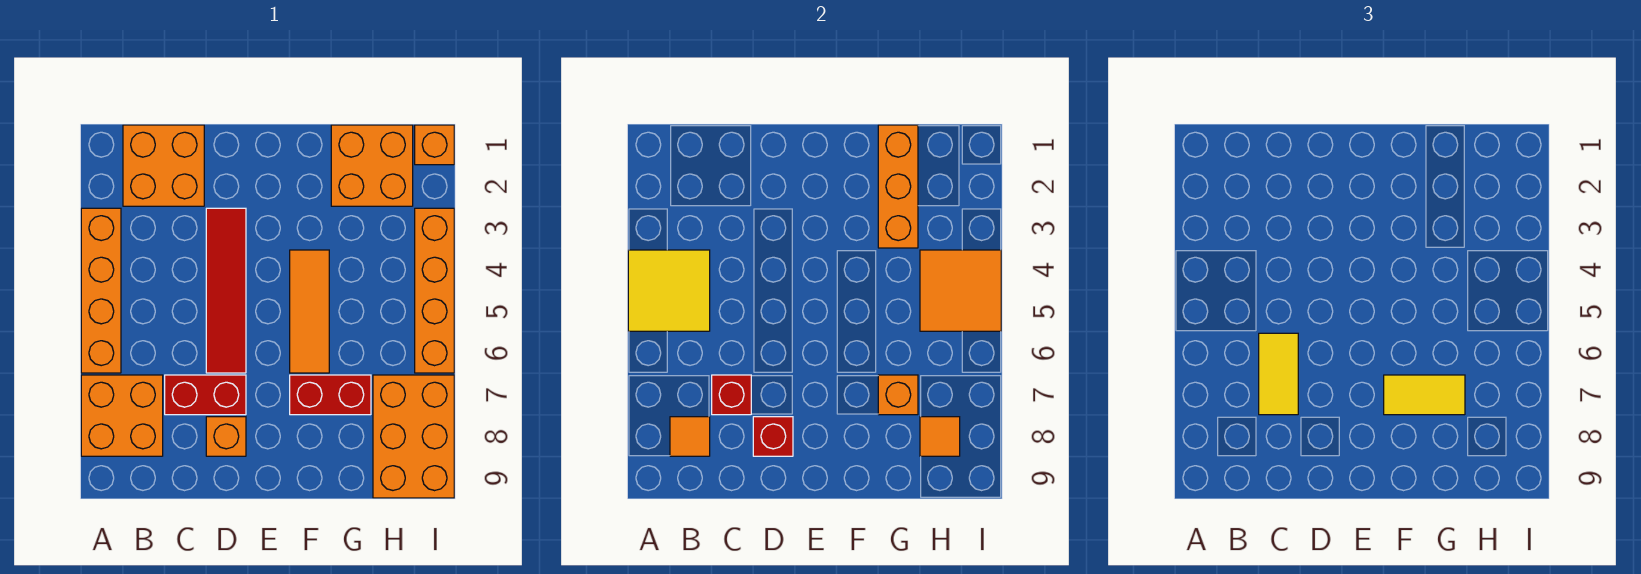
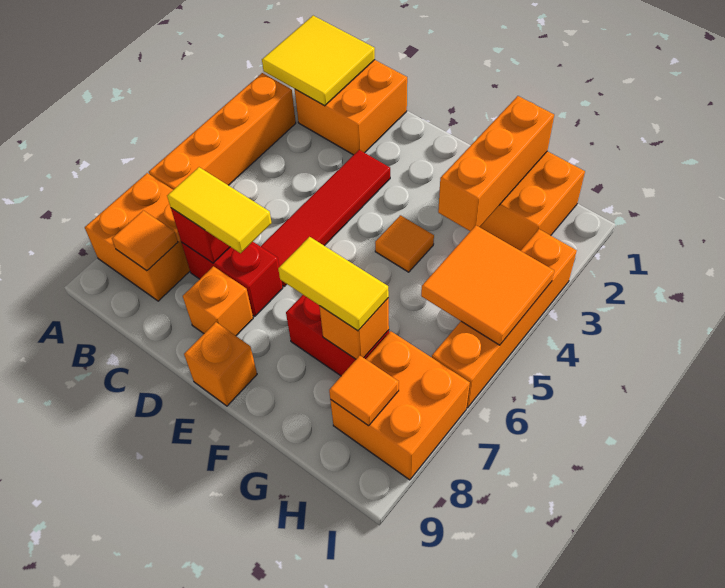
yellow 2x2 tile [628,250,710,331] -> yellow 2x2 tile moved to [262,16,375,106]
yellow 1x2 tile [1259,333,1298,415] -> yellow 1x2 tile turned to [167,167,272,253]
red 1x1 brick [753,417,793,456] -> none
orange 1x3 tile [290,250,329,373] -> orange 1x1 tile [375,215,434,272]
orange 2x3 brick [373,375,454,498] -> orange 2x2 brick [330,331,470,480]
orange 1x1 brick [415,125,454,165] -> orange 1x1 brick moved to [184,322,257,406]

